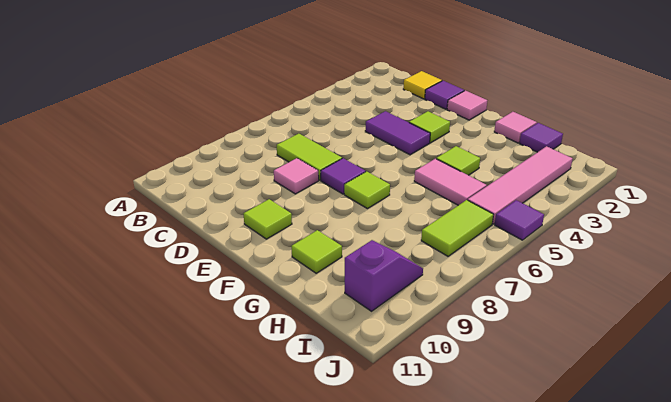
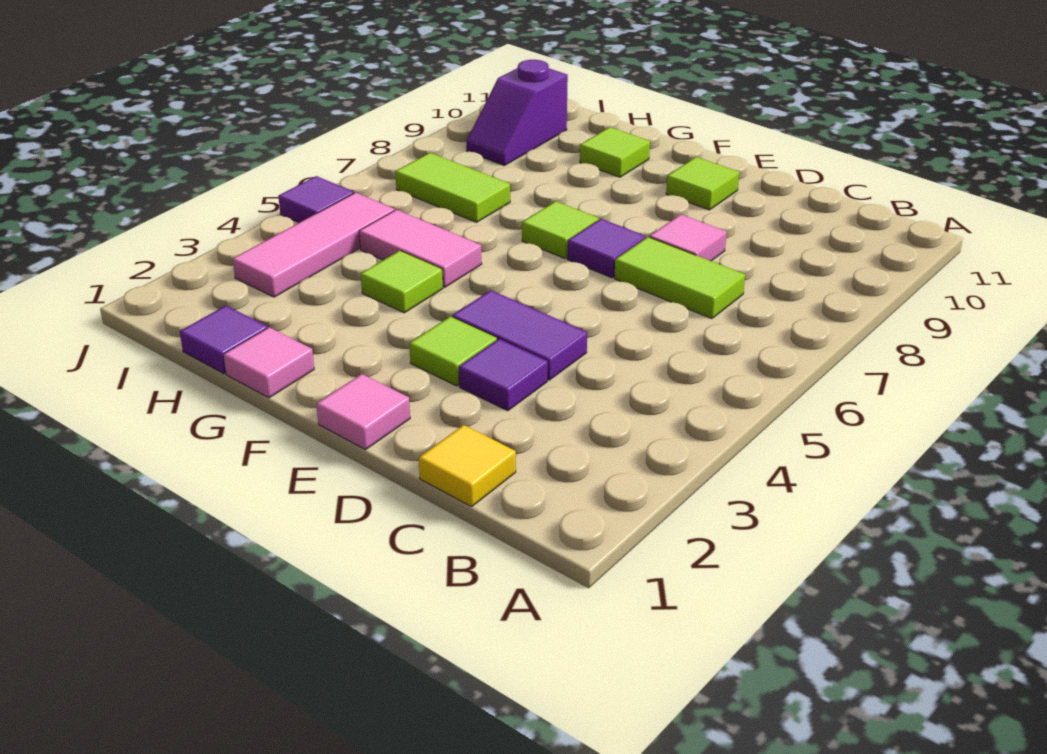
purple 1x1 tile [425,81,464,109] -> purple 1x1 tile moved to [459,339,548,411]
pink 1x4 tile [468,146,573,224] -> pink 1x3 tile [233,193,395,297]
lime 1x2 tile [421,200,493,256] -> lime 1x2 tile turned to [395,153,510,222]

